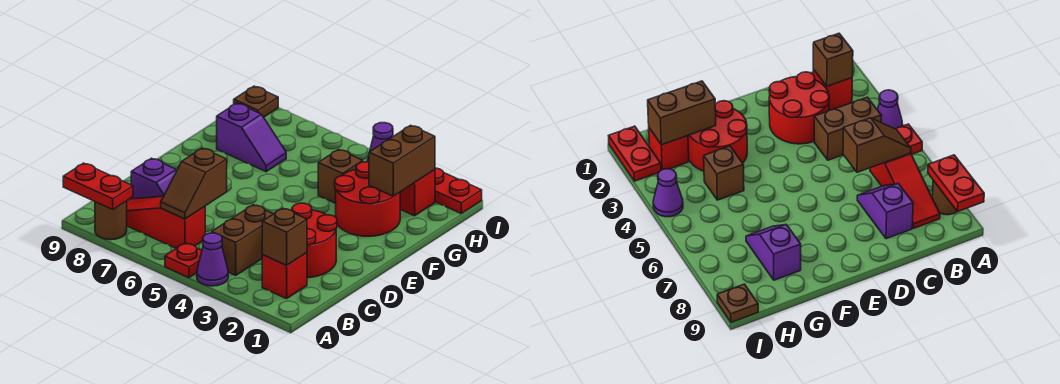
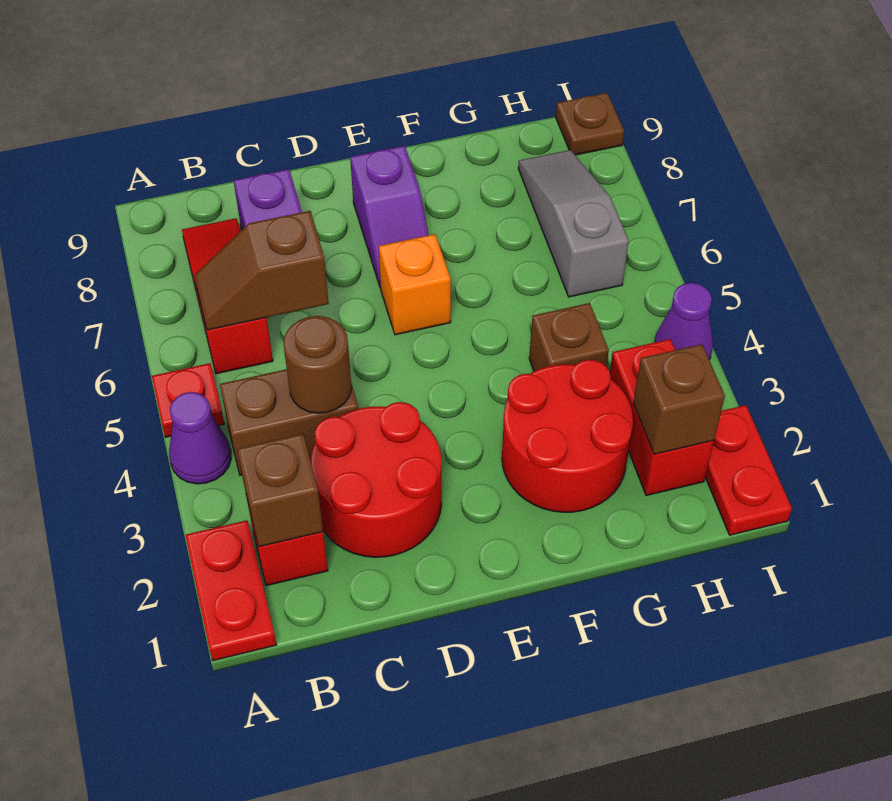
brown 1x1 round brick [95,201,127,240] -> brown 1x1 round brick moved to [283,316,352,413]
red 1x2 plate [63,163,133,209] -> red 1x2 plate moved to [185,520,276,661]
none -> orange 1x1 brick [379,234,451,335]
brown 1x2 brick [369,125,435,196] -> brown 1x1 brick [633,344,725,454]
purple 1x2 slope [217,103,286,172] -> purple 1x2 slope moved to [350,146,428,288]
red 1x1 brick [400,170,435,216] -> red 1x2 brick [610,339,714,495]
none -> grey 1x3 slope [518,150,629,297]

